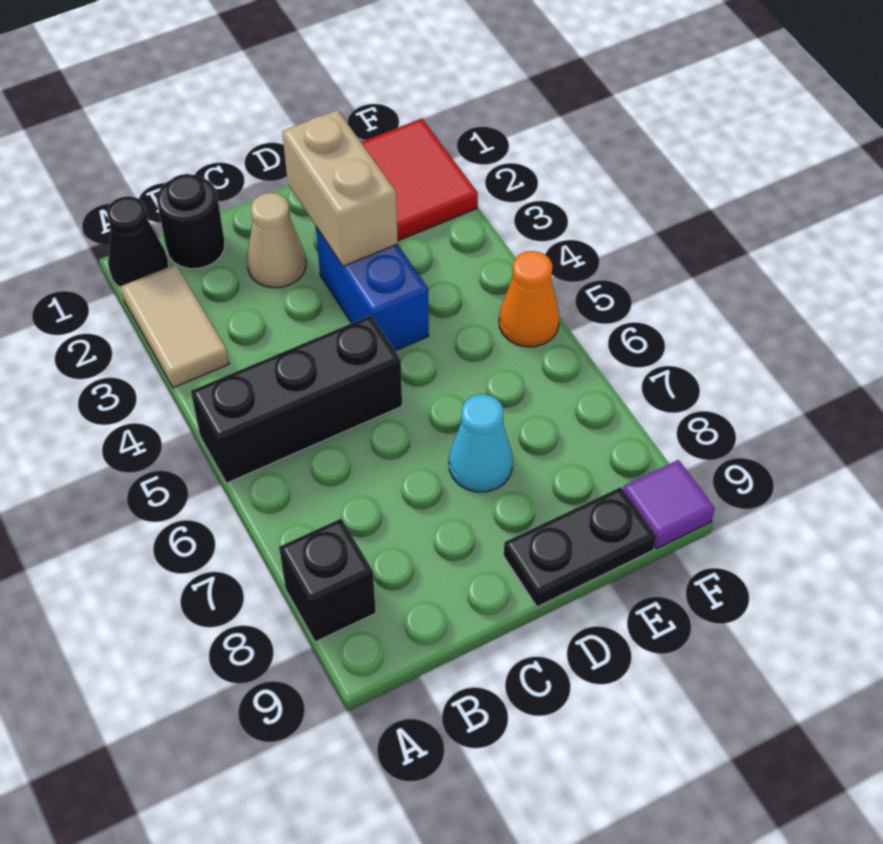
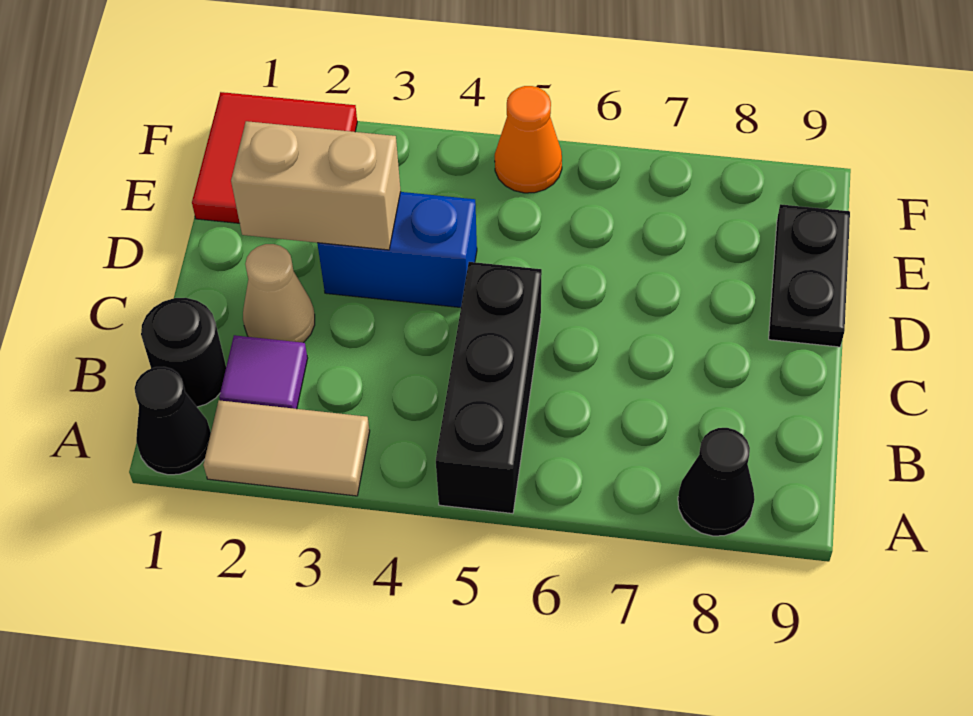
black 1x1 brick [279,518,376,642] -> black 1x1 cone [678,428,755,536]
cyan 1x1 cone [449,394,513,492] -> none
purple 1x1 tile [623,460,715,549] -> purple 1x1 tile moved to [219,335,308,409]

